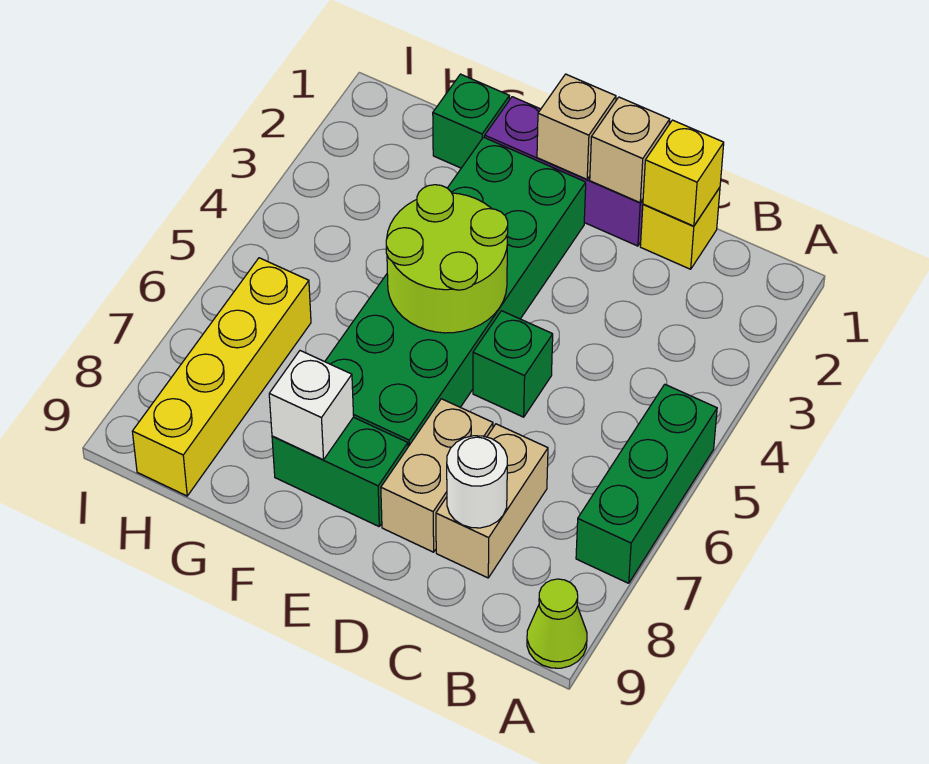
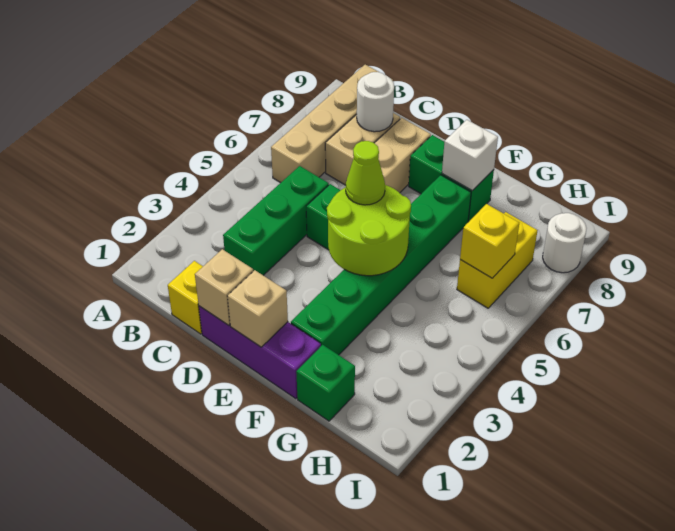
green 1x3 brick [576,384,717,583] -> green 1x3 brick moved to [223,166,329,275]
lime 1x1 cone [527,579,587,668] -> lime 1x1 cone moved to [346,141,385,205]
none -> tan 1x4 brick [271,65,393,183]
yellow 1x1 brick [643,120,724,226] -> yellow 1x1 brick moved to [460,204,519,278]
green 2x6 brick [325,137,586,447] -> green 1x6 brick [291,175,471,355]
yellow 1x4 brick [132,258,311,496] -> yellow 1x2 brick [457,212,538,308]
none -> white 1x1 round brick [543,213,587,273]

